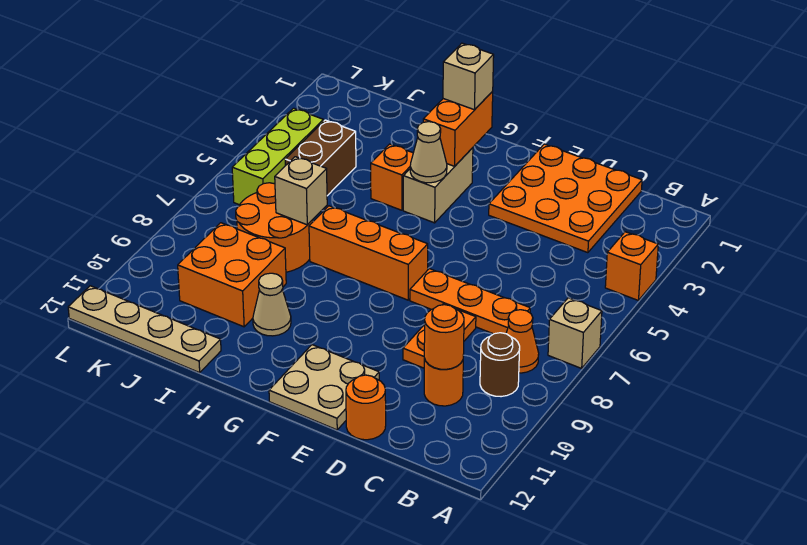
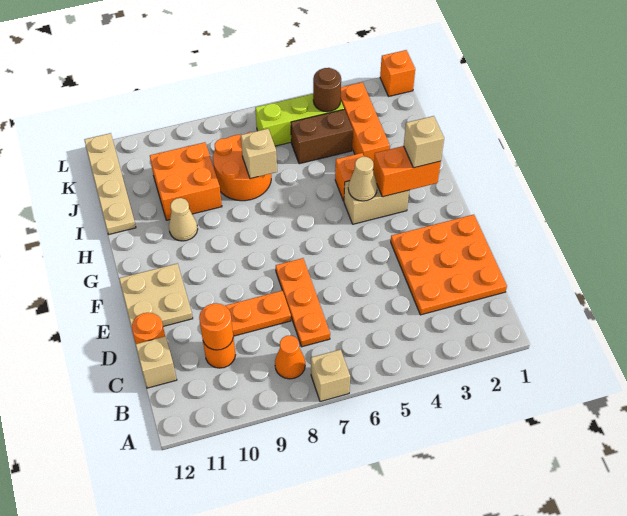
orange 1x1 brick [605,232,658,301] -> orange 1x1 brick moved to [380,50,415,96]
brown 1x1 round brick [480,333,520,397] -> brown 1x1 round brick moved to [313,68,341,112]
none -> tan 1x1 brick [136,336,177,388]
orange 1x3 brick [309,206,428,300] -> orange 1x3 brick moved to [341,82,390,169]

